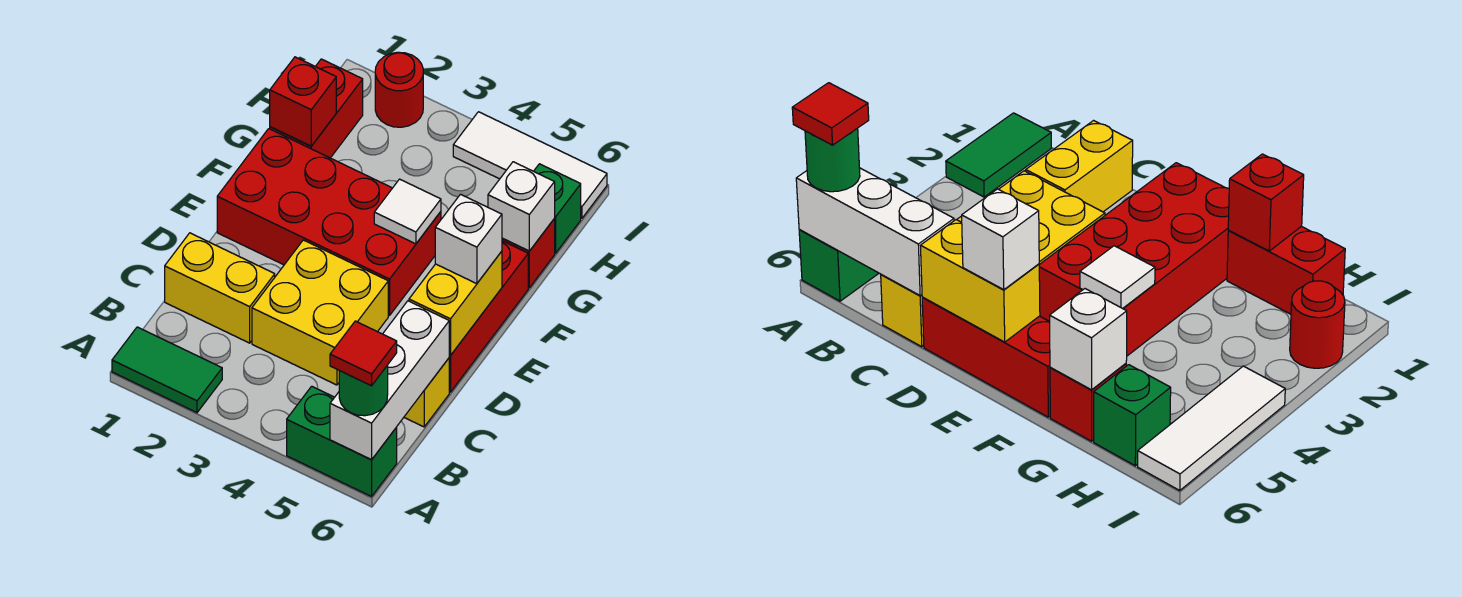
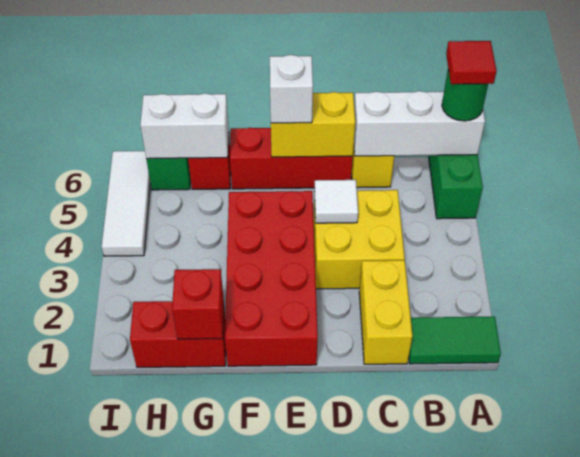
green 1x2 tile [112,327,222,413] -> green 1x2 tile turned to [409,317,501,364]
white 1x1 tile [374,179,441,244] -> white 1x1 tile moved to [314,180,358,223]
white 1x1 brick [488,162,555,251] -> white 1x2 brick [140,93,229,159]
red 1x1 round brick [375,52,423,127] -> none

